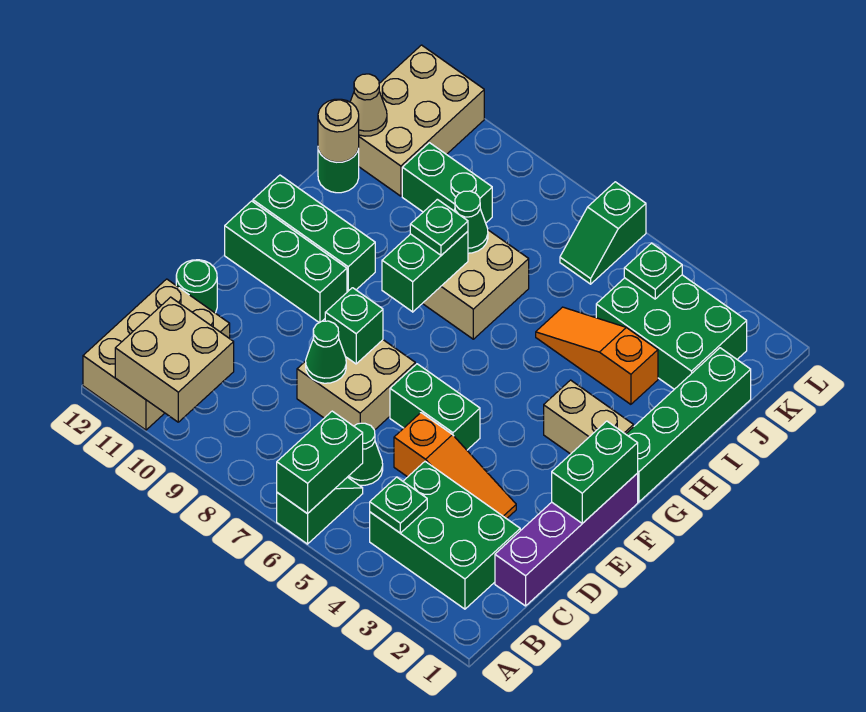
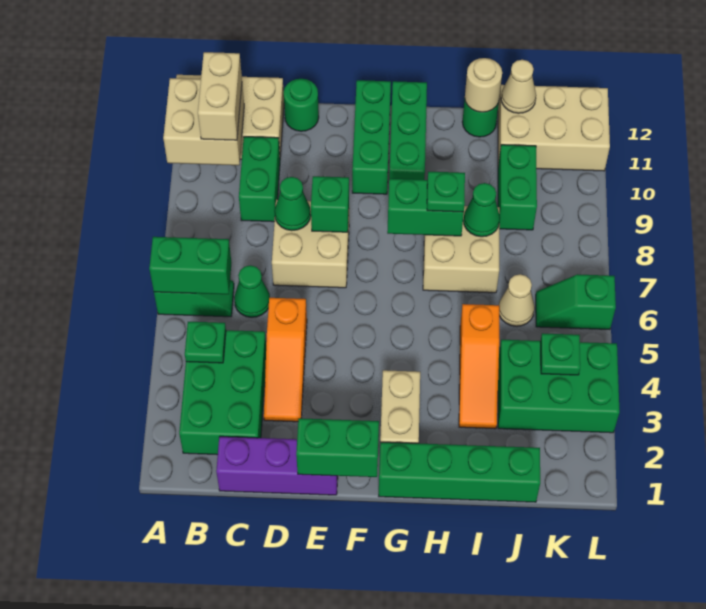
none -> tan 1x2 brick [198,52,242,140]
purple 1x4 brick [495,474,638,606] -> purple 1x3 brick [216,437,338,495]
green 1x2 brick [390,364,480,450] -> green 1x2 brick moved to [239,137,280,222]
orange 1x3 slope [536,307,658,404] -> orange 1x3 slope turned to [459,304,499,429]
green 2x3 brick [596,275,747,389] -> green 2x3 brick turned to [498,340,619,433]
none -> tan 1x1 cone [499,274,535,326]

